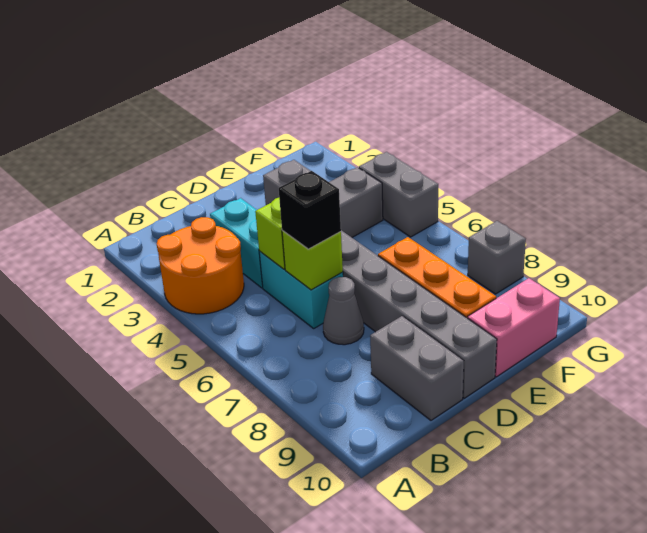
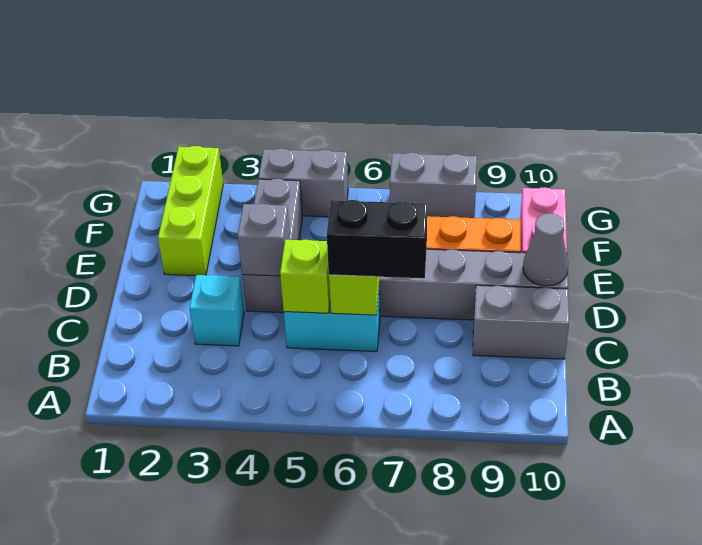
orange 2x2 round brick [157,217,244,314] -> none
cyan 1x2 brick [210,198,263,288] -> cyan 1x1 brick [189,275,244,346]
black 1x1 brick [279,171,341,249] -> black 1x2 brick [327,200,427,278]
grey 1x1 cone [323,277,364,345] -> grey 1x1 cone moved to [523,213,568,286]
none -> lime 1x3 brick [158,146,223,276]
grey 1x1 brick [468,221,526,294] -> grey 1x2 brick [390,153,477,218]

